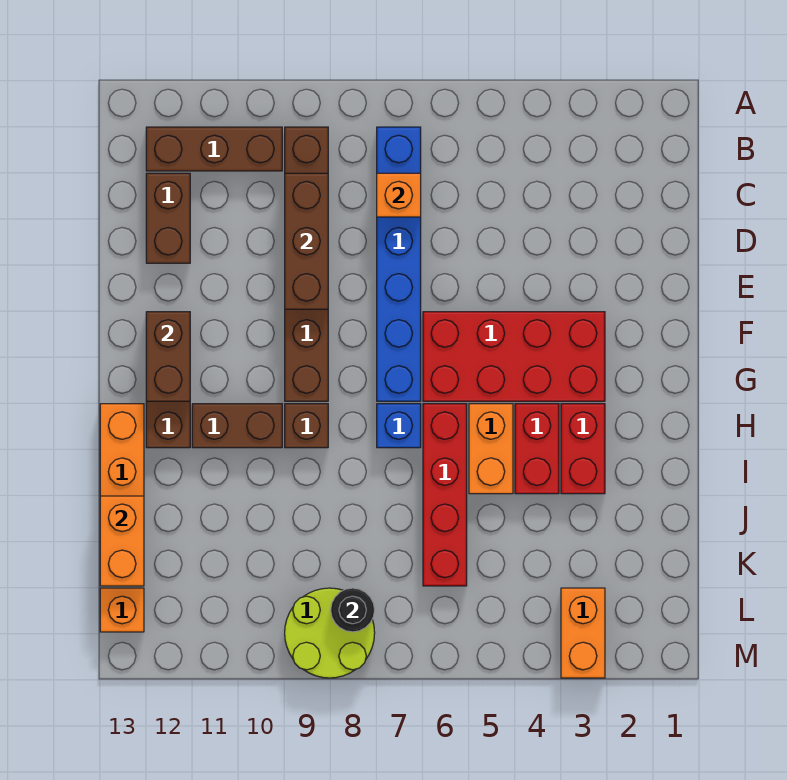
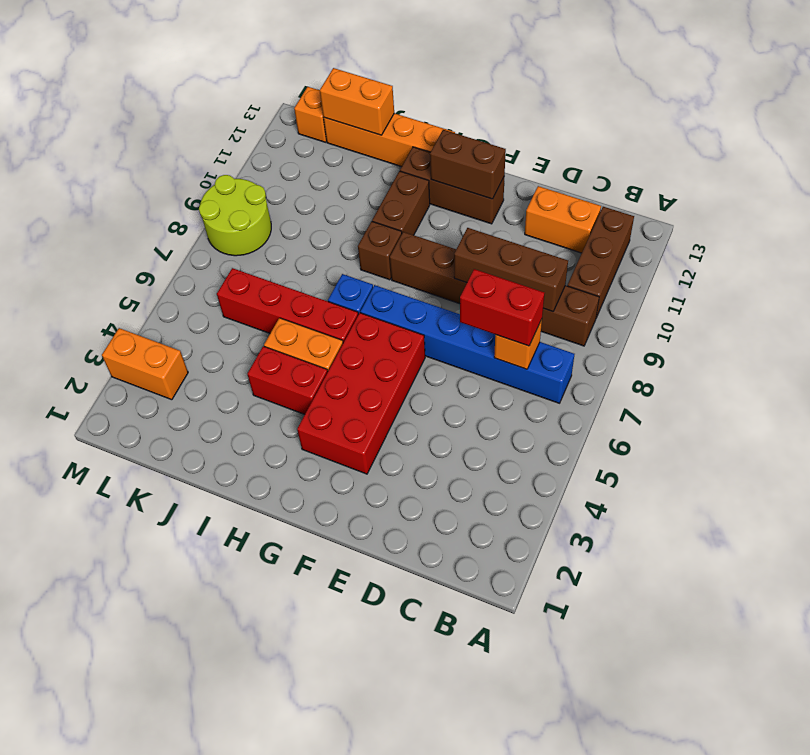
brown 1x2 brick [146,173,190,263] -> orange 1x2 brick [525,186,601,253]
red 1x2 brick [561,404,605,494] -> red 1x2 brick moved to [460,269,545,346]
black 1x1 round brick [331,588,375,632] -> none

